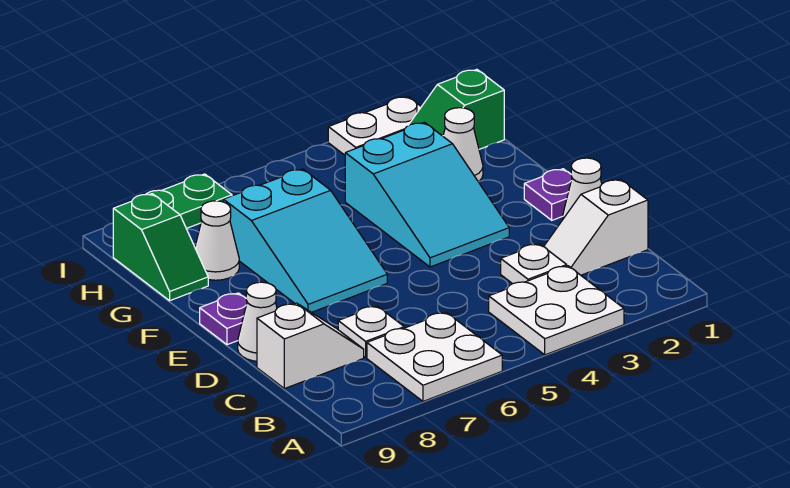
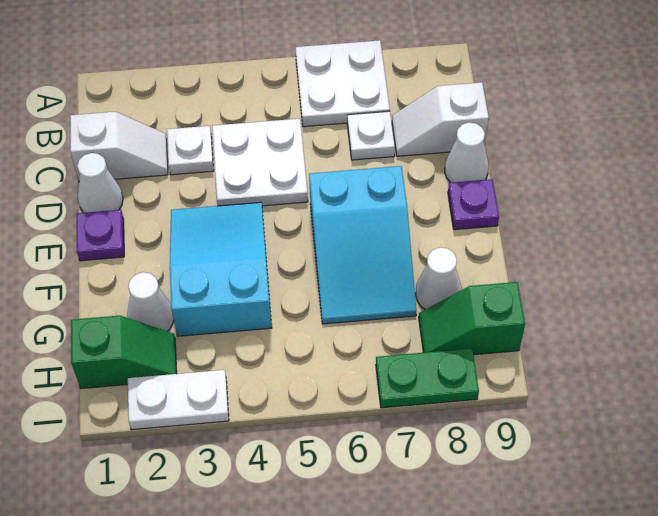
white 2x2 plate [489,266,624,355] -> white 2x2 plate moved to [212,119,308,206]
cyan 2x3 slope [223,169,387,312] -> cyan 2x3 slope turned to [309,166,417,324]
green 1x2 slope [113,194,208,301] -> green 1x2 slope turned to [419,282,525,355]

